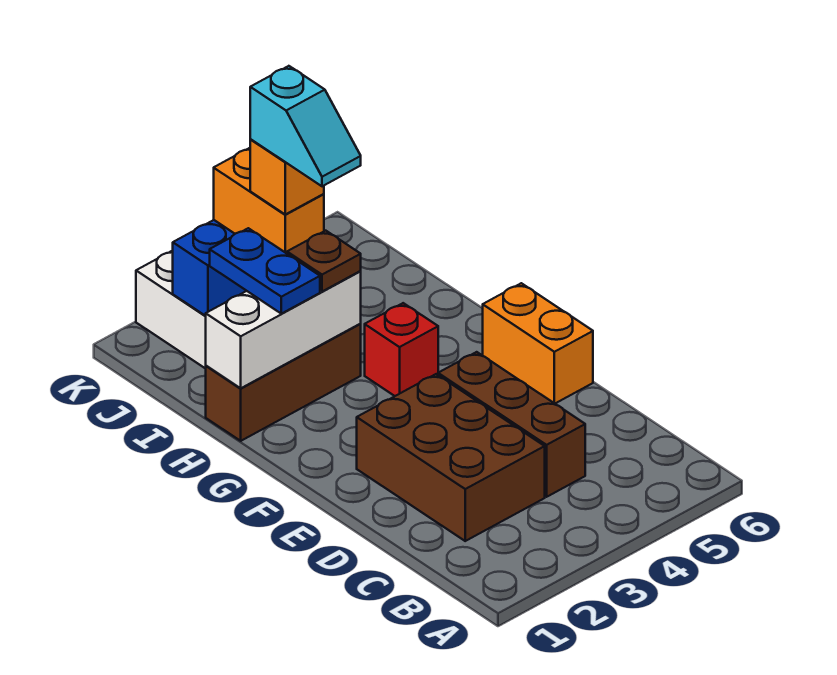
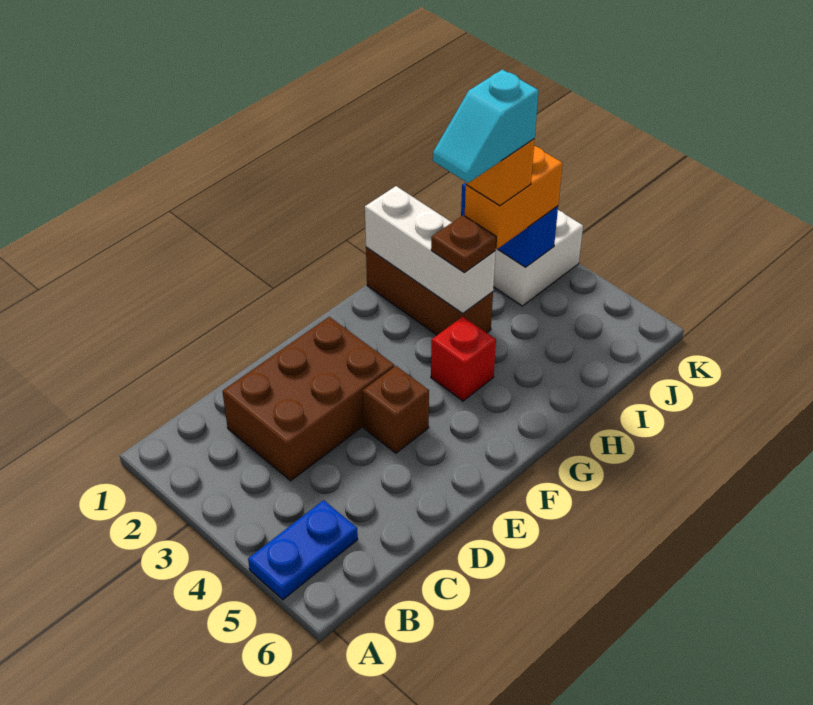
brown 1x3 brick [438,352,585,497] -> brown 1x1 brick [363,366,429,453]
orange 1x2 brick [483,283,593,403] -> none
blue 1x2 plate [210,228,320,314] -> blue 1x2 plate moved to [248,500,358,600]

